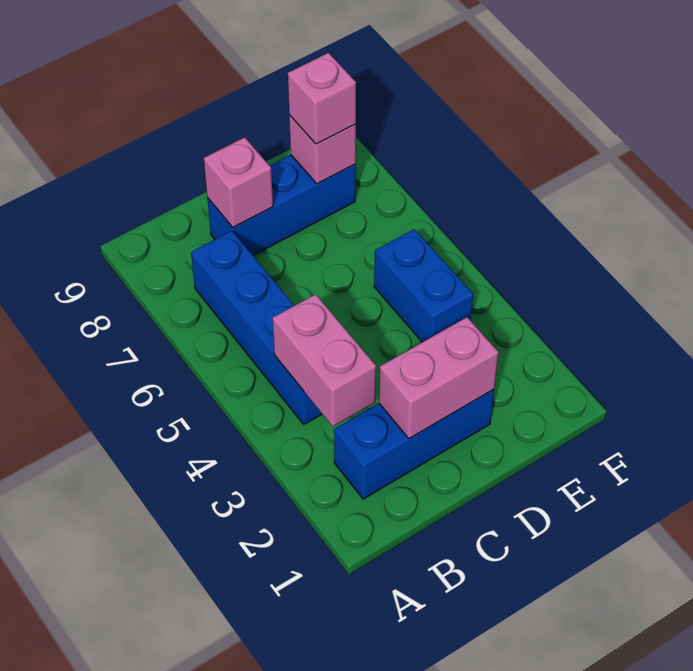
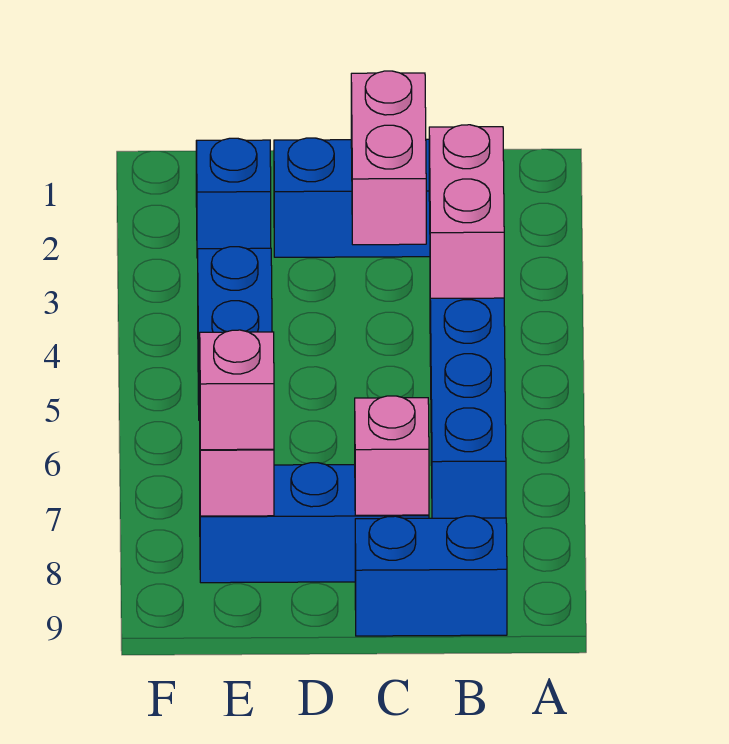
none -> blue 1x2 brick [355,516,507,636]
pink 1x2 brick [379,317,498,439] -> pink 1x2 brick turned to [351,71,426,245]
none -> blue 1x1 brick [196,138,271,258]

